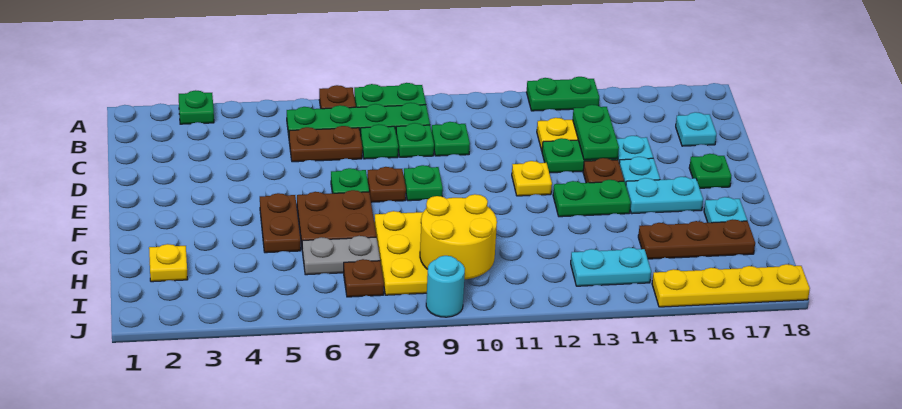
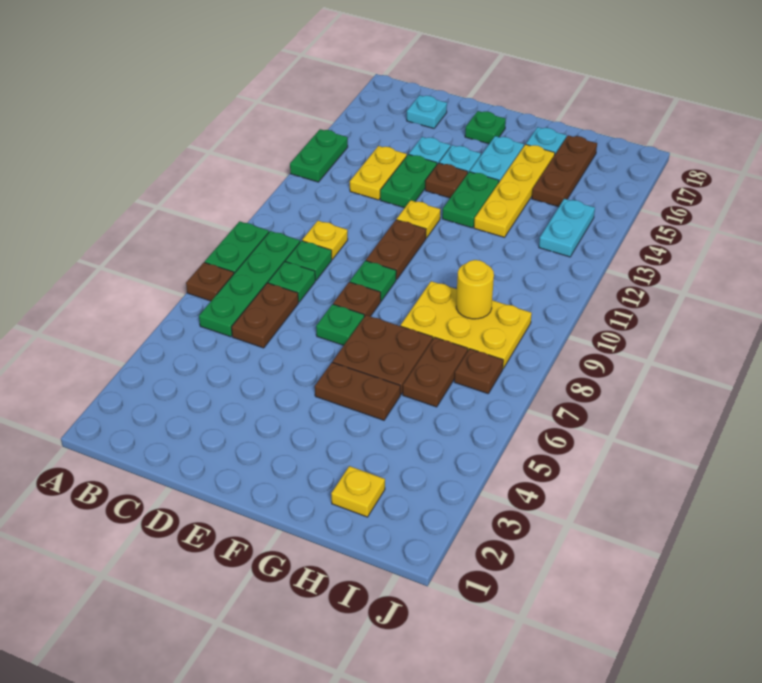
green 1x1 plate [179,90,214,124] -> none
green 1x1 plate [432,122,470,156] -> yellow 1x1 plate [302,221,348,259]
green 1x2 plate [573,105,619,160] -> none
none -> brown 1x2 plate [366,220,426,280]
grey 1x2 plate [302,236,380,275] -> brown 1x2 plate [403,337,468,407]
yellow 2x2 round brick [420,194,497,279] -> yellow 1x1 round brick [456,260,494,319]
cyan 1x1 round brick [426,256,465,317] -> none
yellow 1x4 plate [652,264,810,307] -> yellow 1x4 plate moved to [474,144,555,237]

